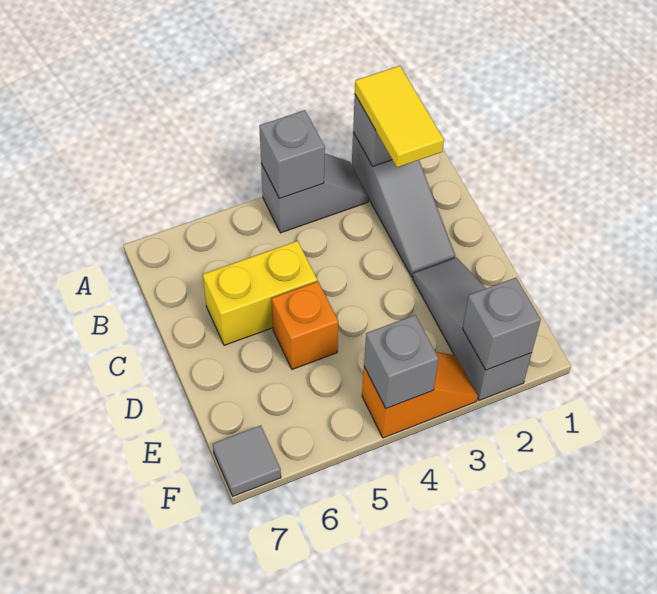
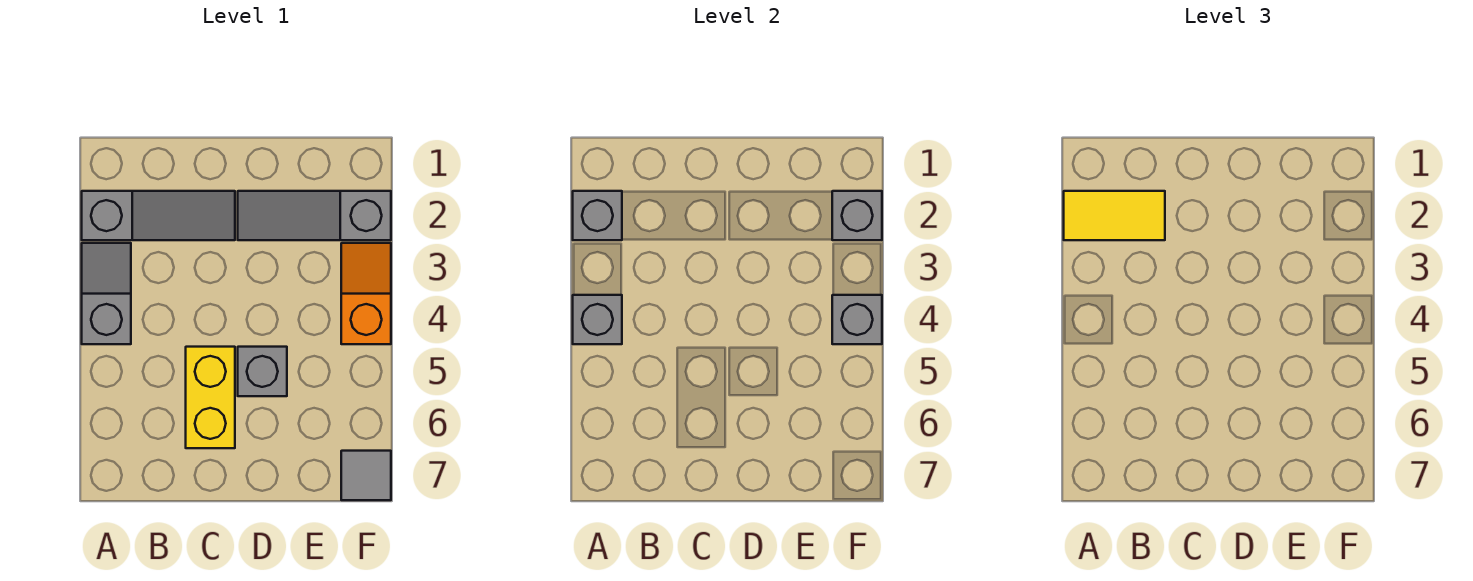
orange 1x1 brick [272,282,339,369] -> grey 1x1 brick [238,347,287,396]

